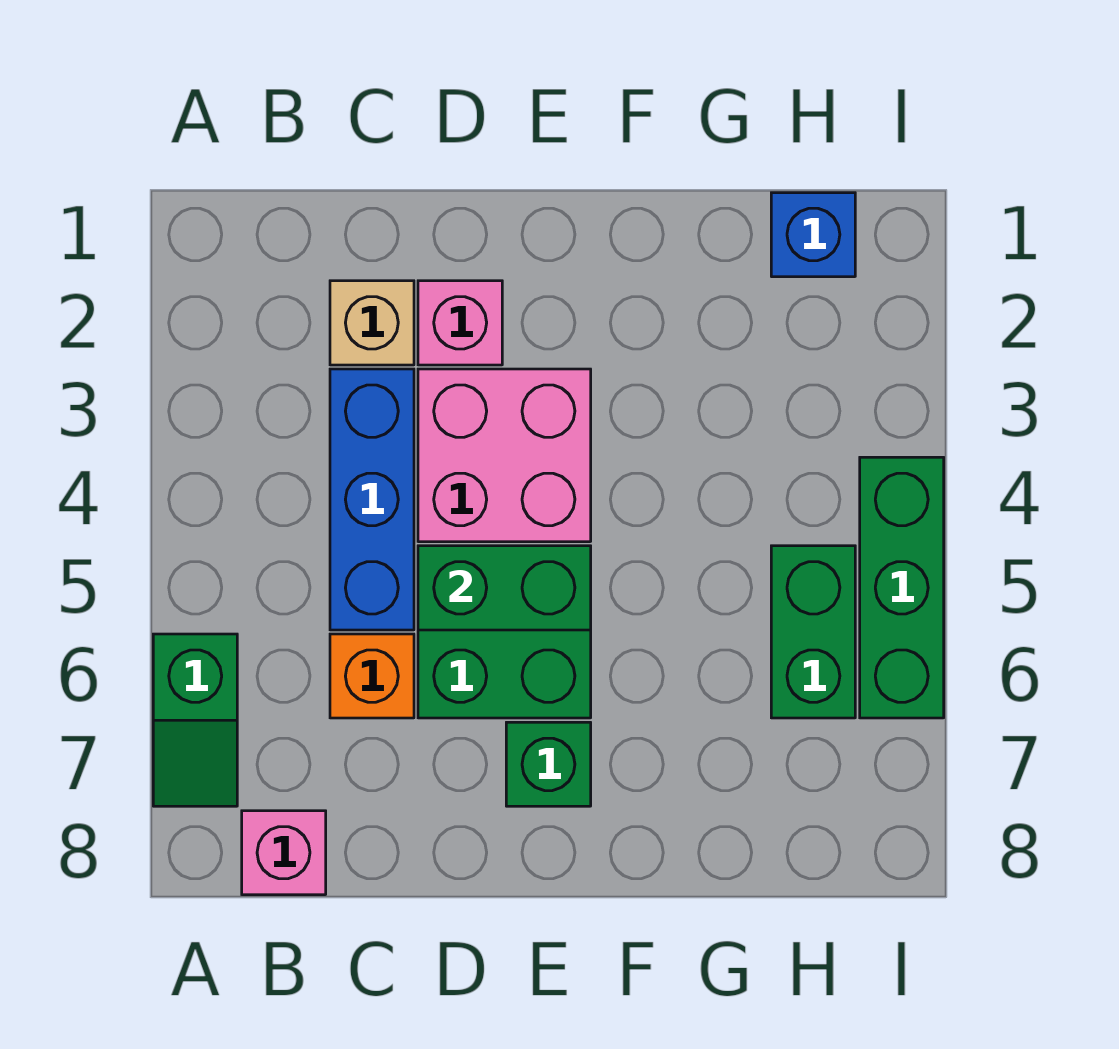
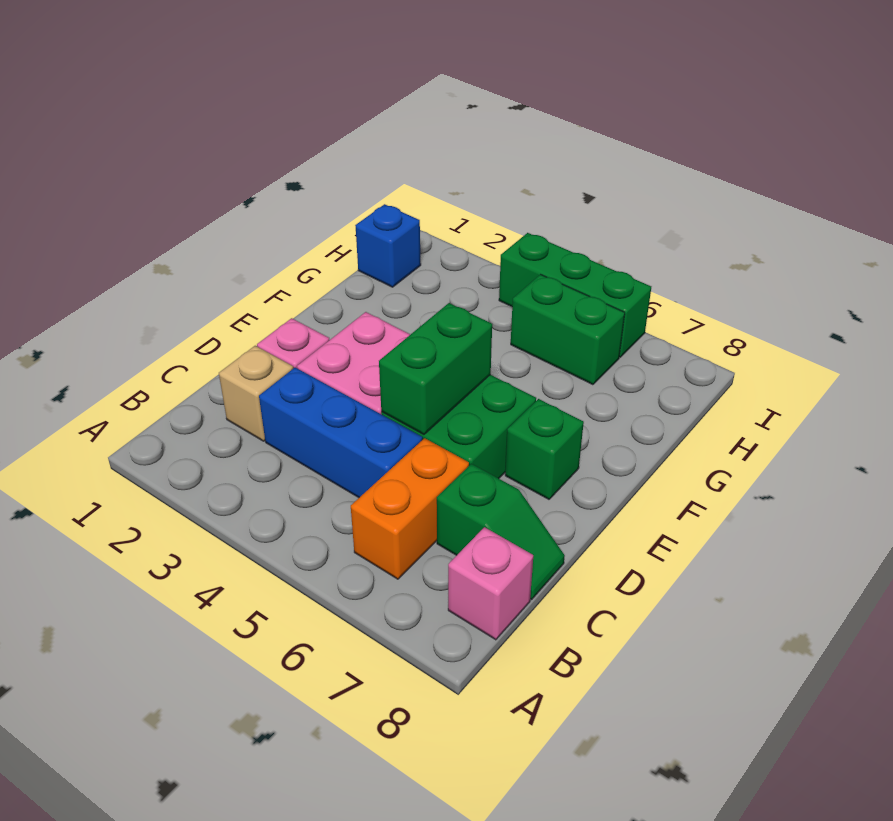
green 1x2 slope [153,634,237,806] -> green 1x2 slope moved to [437,464,565,600]
orange 1x1 brick [330,634,414,718] -> orange 1x2 brick [351,438,469,579]

